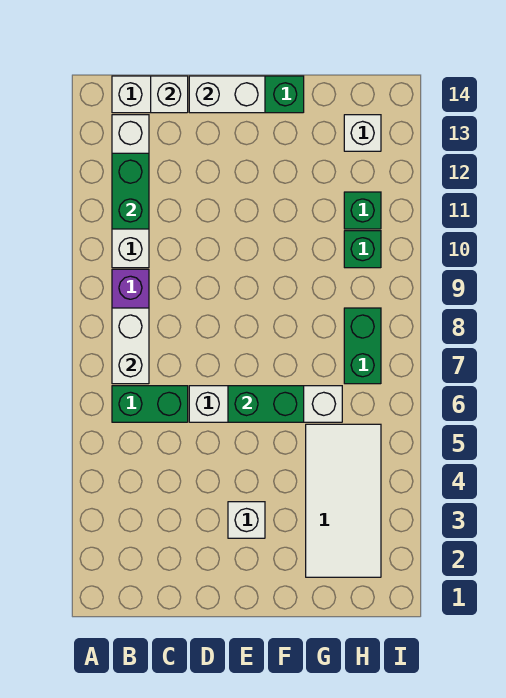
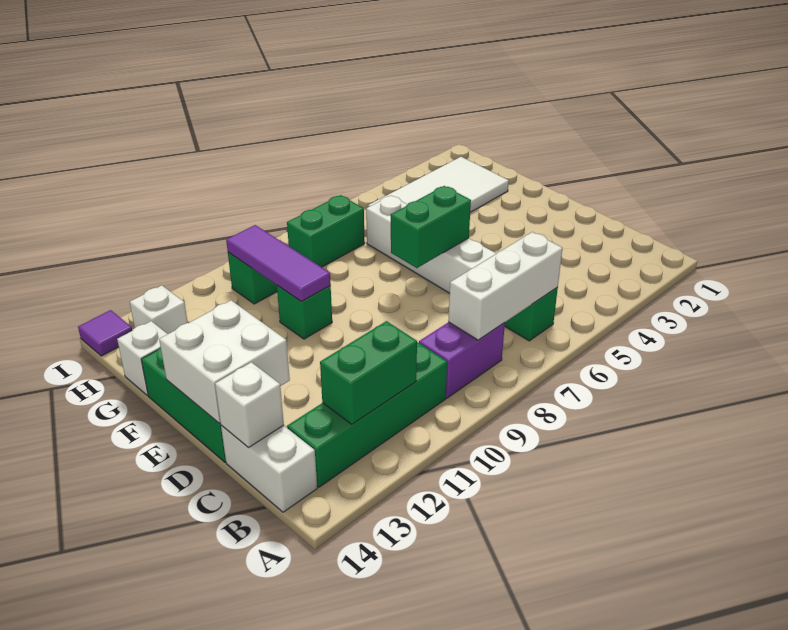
white 1x2 brick [112,308,149,384] -> white 1x3 brick [448,232,562,340]
white 1x4 brick [112,115,149,268] -> green 1x4 brick [287,342,447,487]
white 1x2 brick [189,76,265,113] -> white 2x2 brick [159,300,290,423]
white 1x1 brick [228,502,265,538] -> white 1x1 brick moved to [117,321,167,396]
green 1x2 brick [228,386,304,422] -> green 1x2 brick turned to [391,186,471,268]
none -> purple 1x3 tile [226,225,331,301]
green 1x1 brick [344,192,381,229] -> green 1x1 brick moved to [277,286,332,339]
none -> purple 1x1 tile [78,310,132,356]

